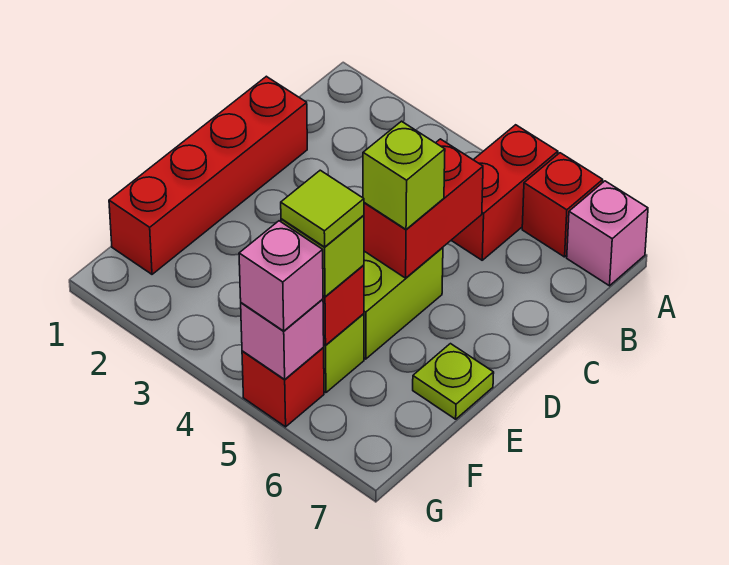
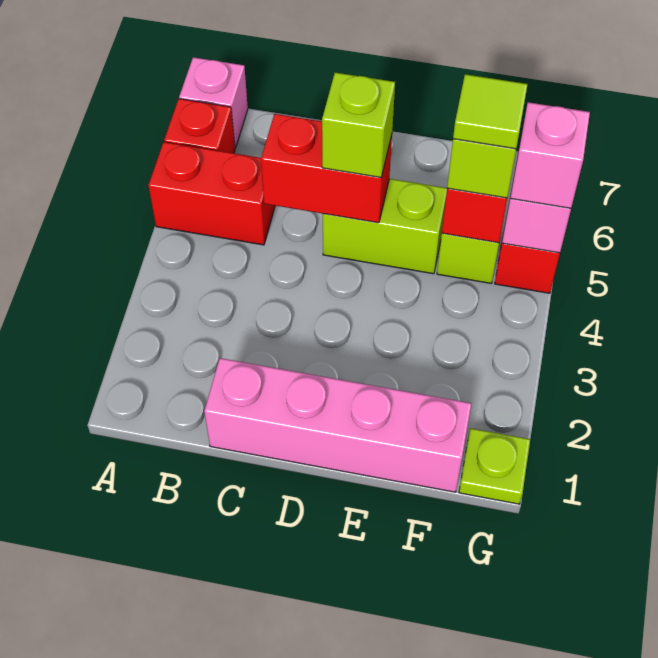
red 1x4 brick [109,76,307,274] -> pink 1x4 brick [204,358,471,492]
lime 1x1 plate [413,344,494,419] -> lime 1x1 plate moved to [459,428,530,504]

